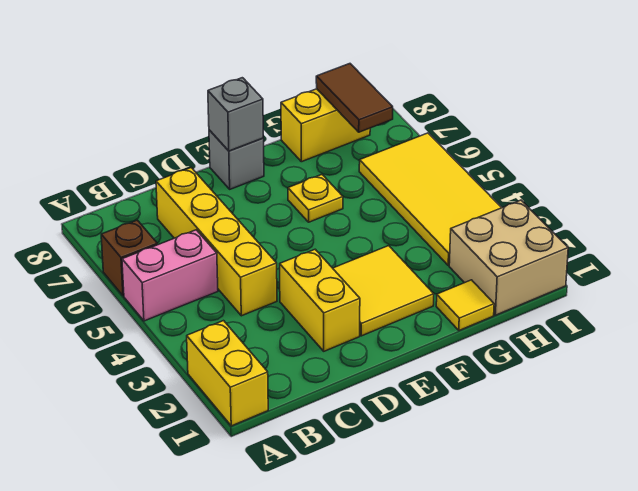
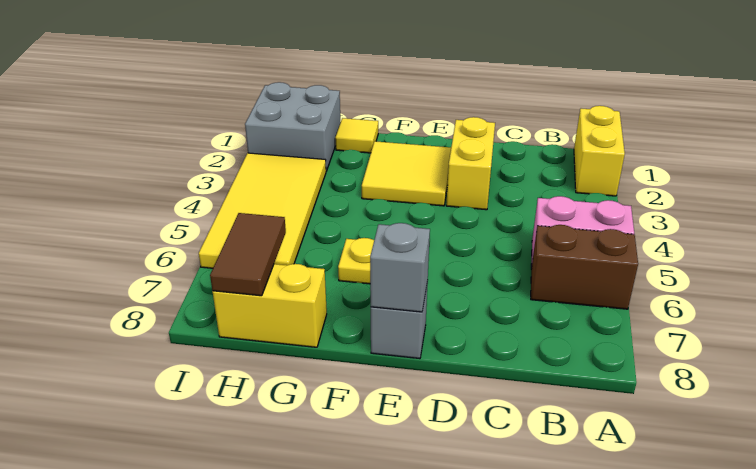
brown 1x1 brick [101,220,157,296] -> brown 1x2 brick [531,225,638,309]
yellow 1x4 brick [156,168,277,316] -> none
tan 2x2 brick [449,200,568,315] -> grey 2x2 brick [245,82,341,171]

